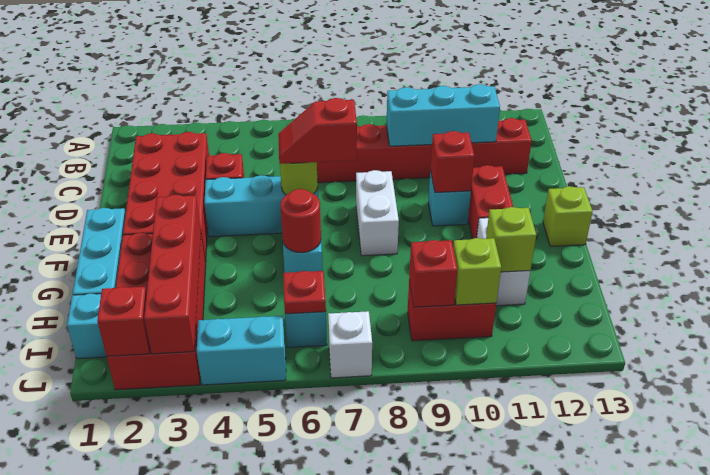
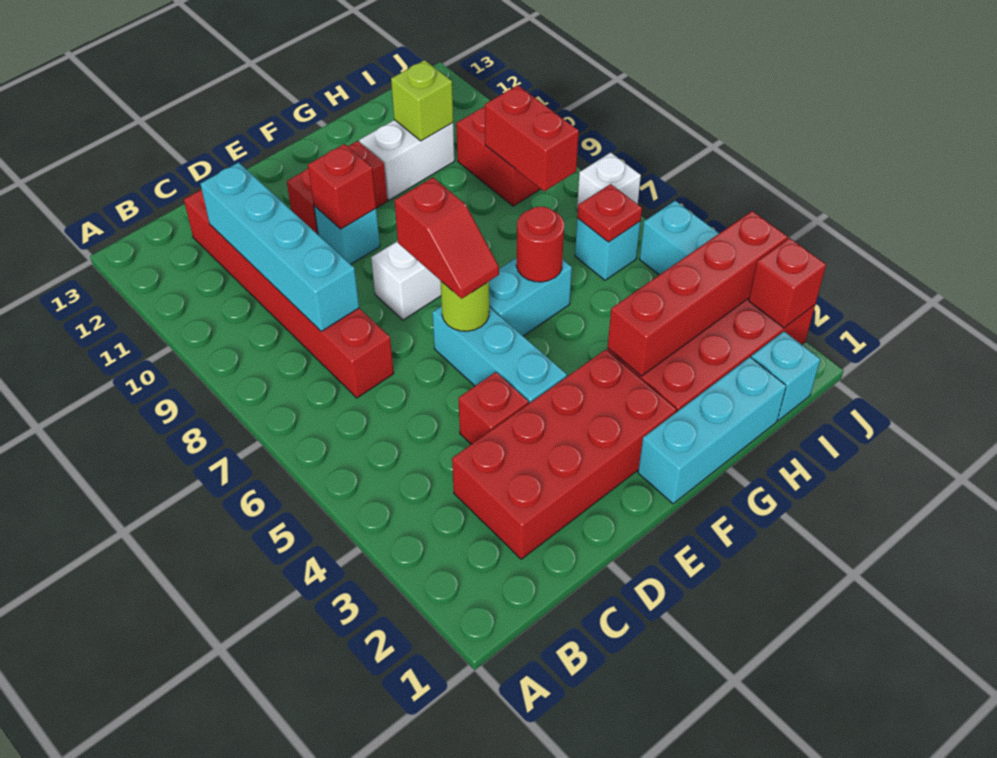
cyan 1x3 brick [387,84,500,146] -> cyan 1x4 brick [200,162,359,331]
lime 1x1 brick [543,186,593,246] -> none
red 1x1 brick [409,240,457,307] -> red 1x2 brick [485,85,579,191]
lime 1x1 brick [453,238,501,305] -> none

